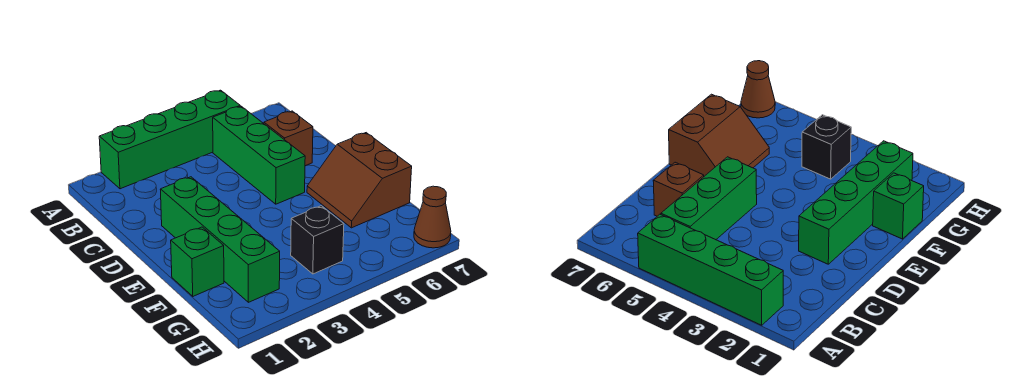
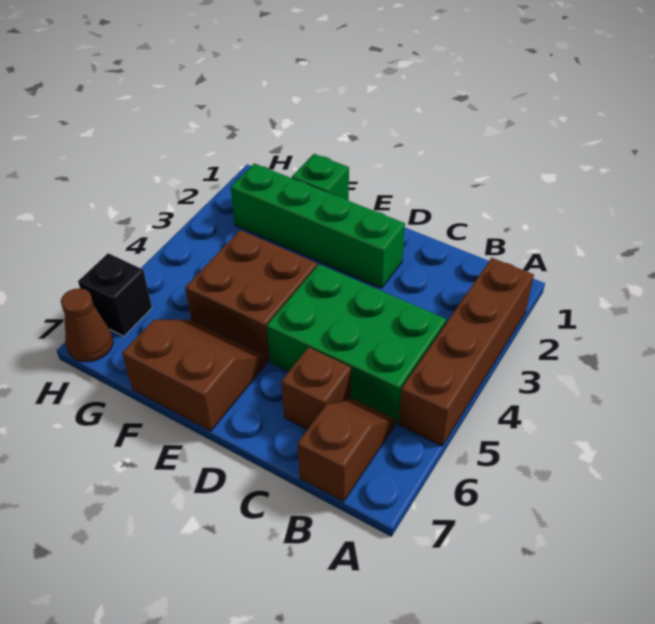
green 1x4 brick [99,90,240,189] -> brown 1x4 brick [398,258,534,446]
green 1x3 brick [213,106,305,204] -> green 2x3 brick [267,264,446,424]
none -> brown 1x2 slope [297,399,395,502]
none -> brown 2x2 brick [185,230,317,362]
black 1x1 brick [291,206,344,274] -> black 1x1 brick moved to [78,253,152,336]

